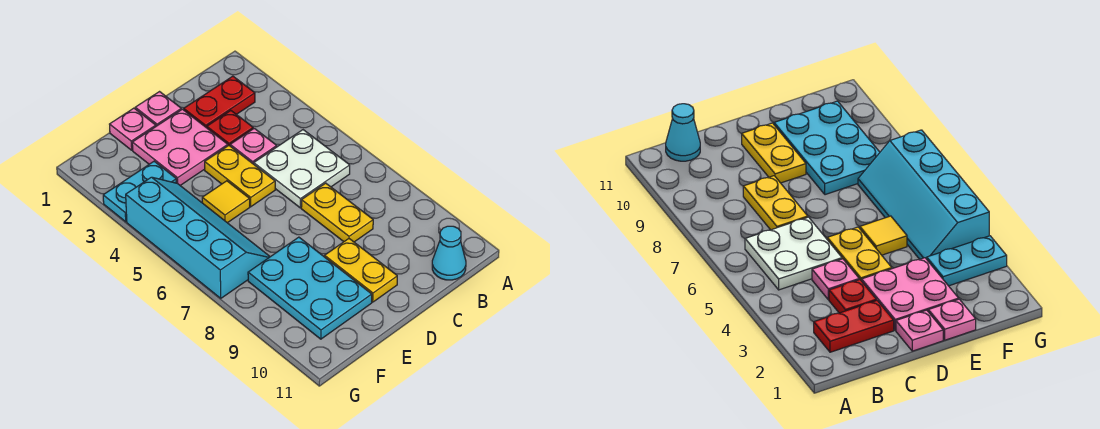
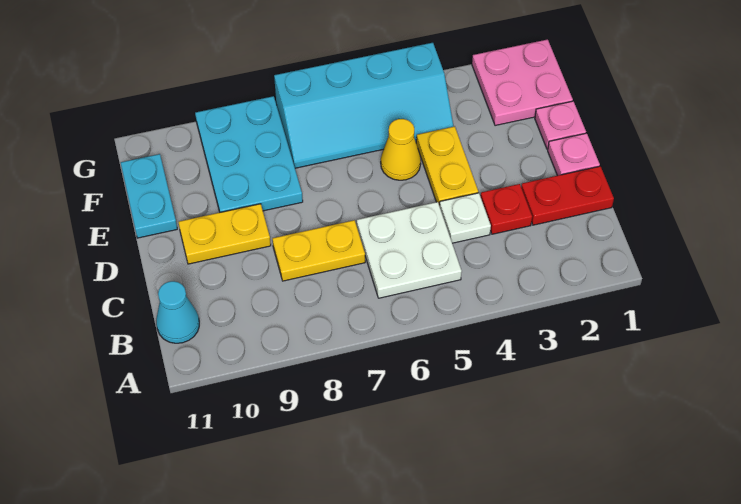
red 1x2 plate [184,76,255,128] -> red 1x2 plate turned to [521,166,614,225]
pink 1x1 plate [230,128,277,164] -> white 1x1 plate [440,193,491,243]
pink 2x2 plate [132,109,228,185] -> pink 2x2 plate moved to [472,39,573,126]
yellow 1x2 plate [205,146,275,207] -> yellow 1x2 plate turned to [416,126,478,206]
yellow 1x1 tile [202,181,250,223] -> yellow 1x1 cone [381,119,421,180]
cyan 2x3 plate [248,237,372,339] -> cyan 2x3 plate turned to [195,96,303,212]
cyan 1x2 plate [103,161,177,222] -> cyan 1x2 plate moved to [121,154,177,238]

